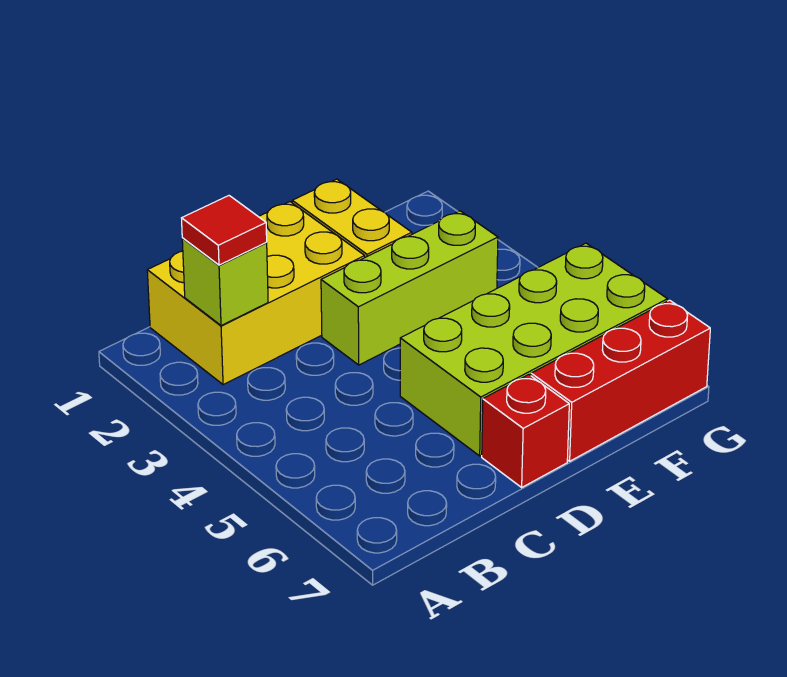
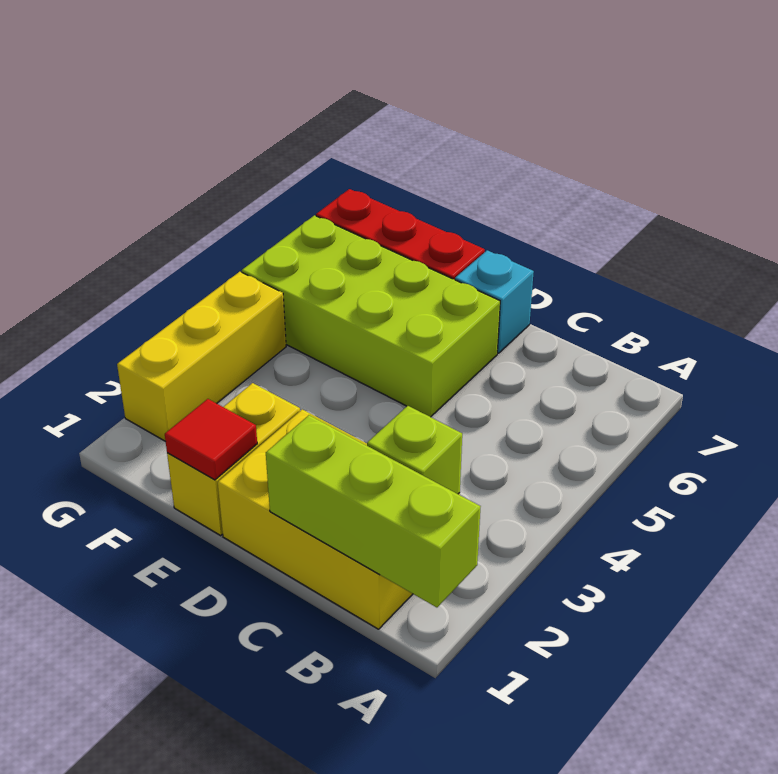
red 1x1 tile [182,196,267,265] -> red 1x1 tile moved to [165,399,257,480]
lime 1x3 brick [321,211,498,365] -> lime 1x3 brick moved to [266,415,481,607]
red 1x1 brick [482,375,569,487] -> cyan 1x1 brick [455,250,534,353]
none -> yellow 1x3 brick [117,272,286,442]

